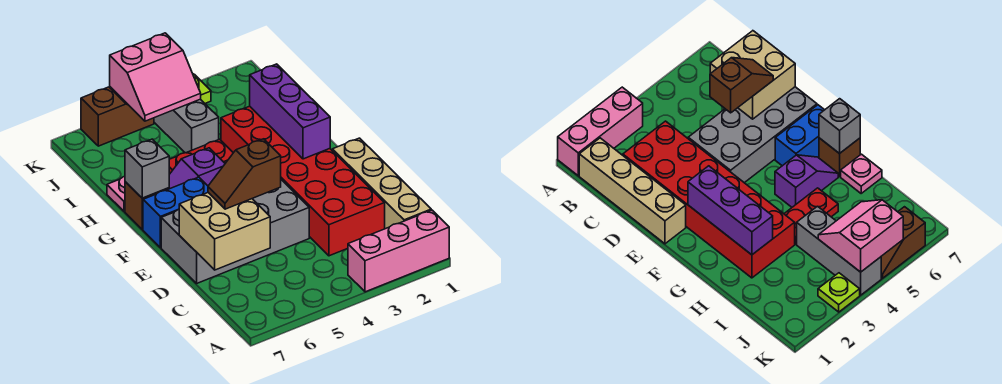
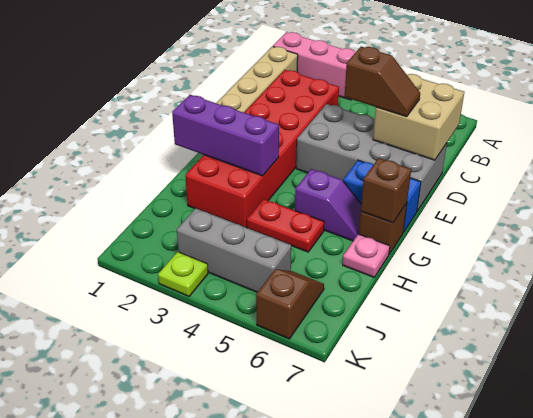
purple 1x3 brick [250,64,330,159] -> purple 1x3 brick turned to [172,95,279,176]
grey 1x1 brick [125,139,169,198] -> brown 1x1 brick [361,158,411,223]
grey 1x3 brick [154,99,219,153] -> grey 1x3 brick turned to [177,208,291,292]
pink 2x2 slope [110,33,201,121] -> none
brown 1x2 slope [81,87,154,146] -> brown 1x2 slope turned to [256,269,324,339]

